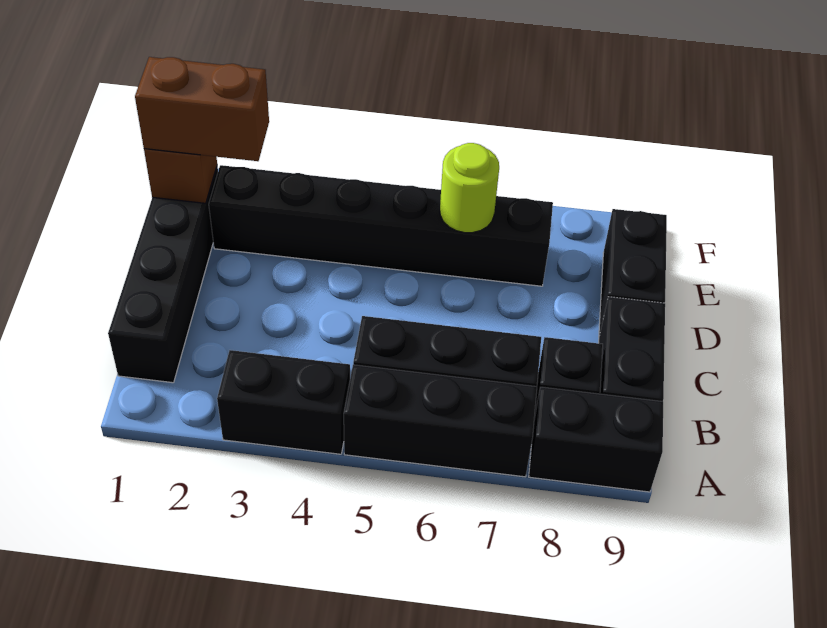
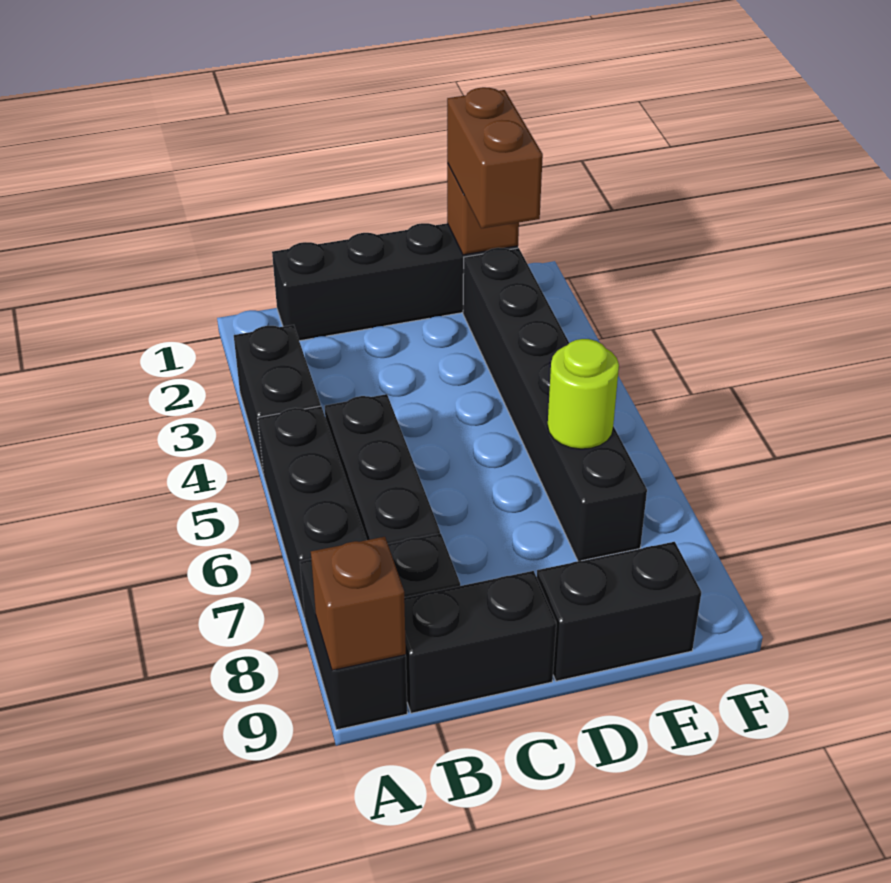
none -> brown 1x1 brick [311,537,406,670]

